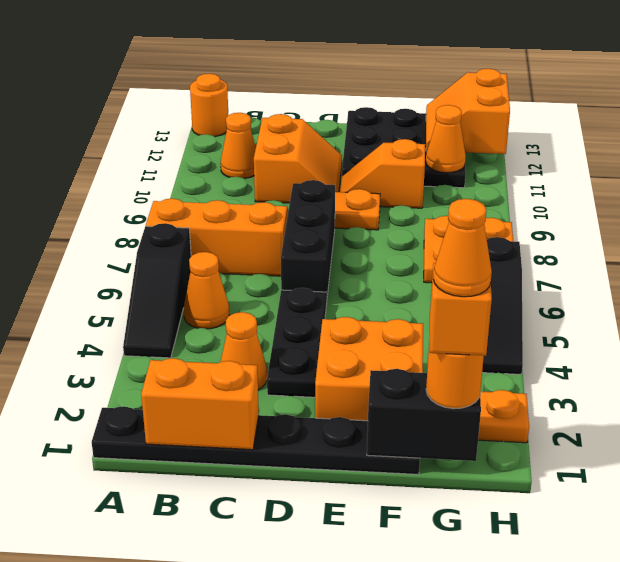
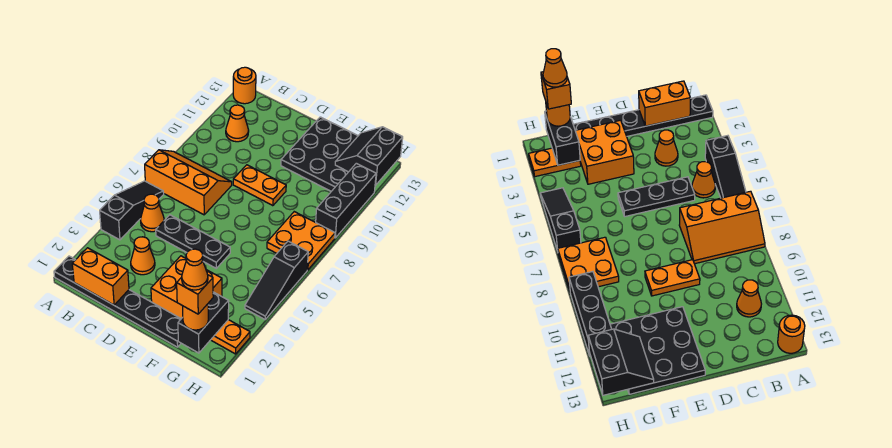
black 1x3 slope [123,223,191,358] -> black 1x3 slope turned to [100,181,164,240]
orange 2x2 slope [254,114,342,203] -> none
black 1x3 plate [267,288,326,397] -> black 1x3 plate turned to [156,215,230,268]
black 1x3 brick [281,180,335,304] -> black 1x3 brick moved to [316,163,376,238]
orange 1x2 slope [340,139,425,208] -> none
black 1x2 brick [367,369,481,461] -> black 1x2 brick turned to [178,292,229,353]
orange 1x1 cone [426,105,466,173] -> none
orange 2x2 slope [426,69,510,154] -> black 2x2 slope [335,127,403,185]

